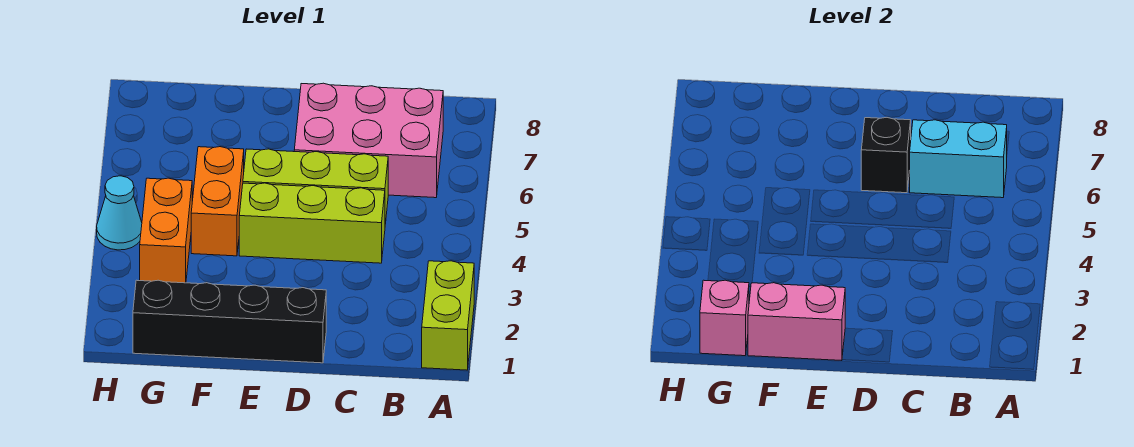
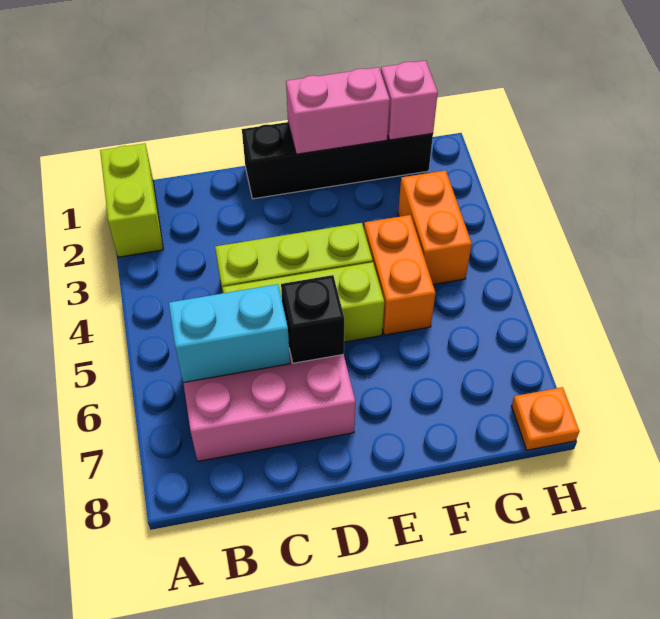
cyan 1x1 cone [97,176,142,250] -> none
none -> orange 1x1 plate [511,387,579,450]

